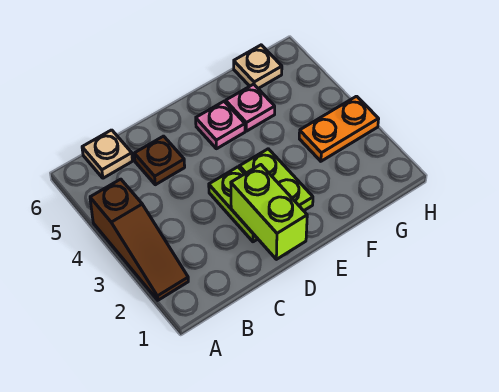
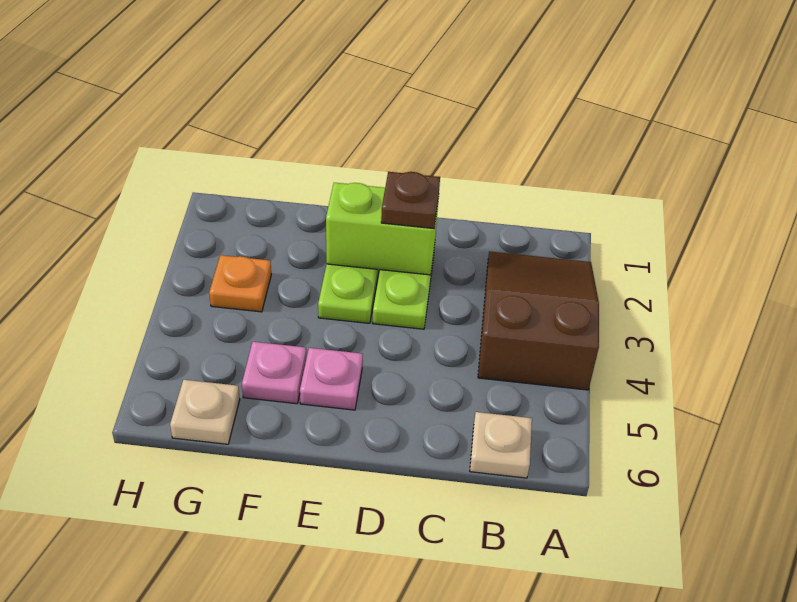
brown 1x3 slope [90,179,188,300] -> brown 2x3 slope [478,251,599,390]
brown 1x1 plate [134,136,185,185] -> brown 1x1 plate moved to [381,172,440,228]
lime 1x2 brick [231,165,307,259] -> lime 1x2 brick turned to [326,183,439,275]
orange 1x2 plate [299,96,379,161] -> orange 1x1 plate [209,255,271,312]

